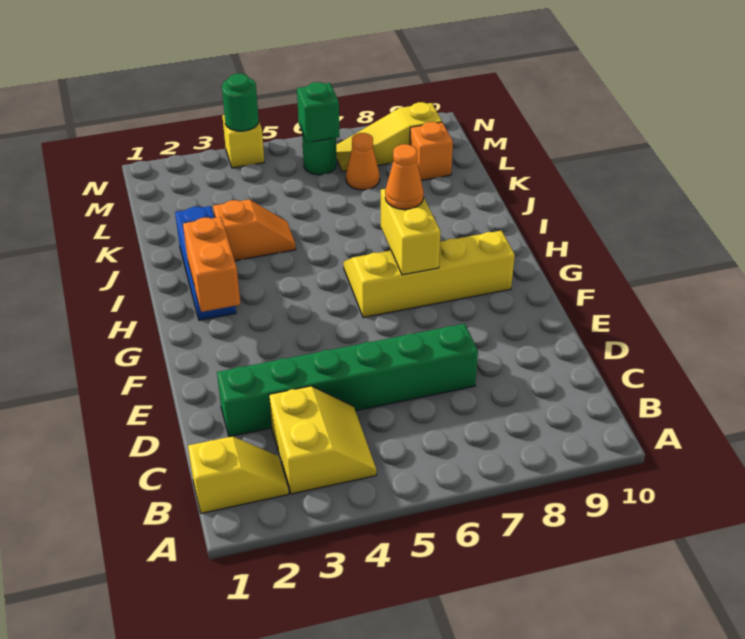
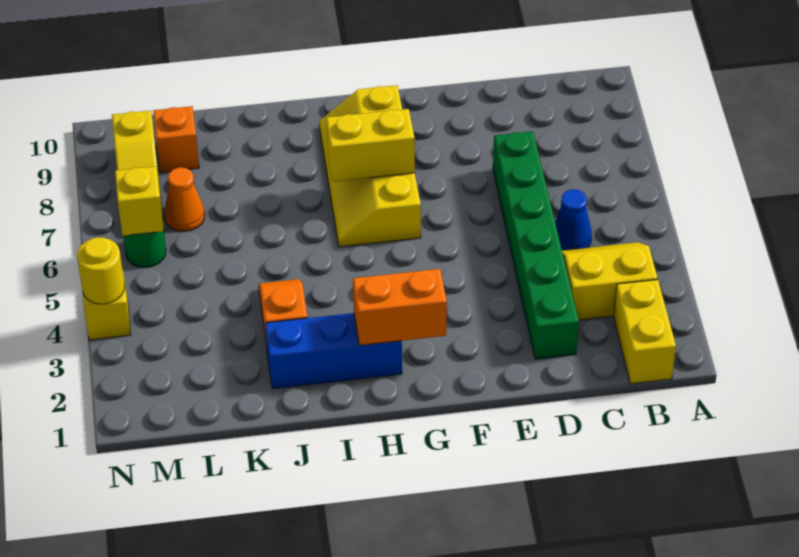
yellow 1x2 slope [188,436,289,513] -> yellow 1x2 brick [614,280,676,384]
none -> blue 1x1 cone [555,189,592,250]
orange 1x1 cone [385,144,424,209] -> none
green 1x1 brick [297,82,340,143] -> yellow 1x1 brick [115,166,164,236]
green 1x1 round brick [222,74,259,131] -> yellow 1x1 round brick [77,237,125,304]

